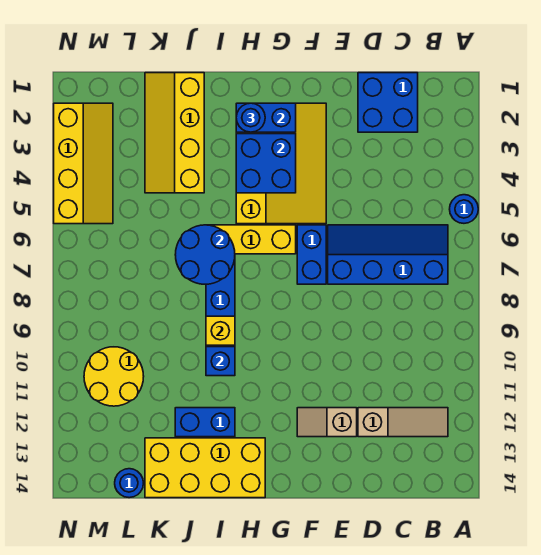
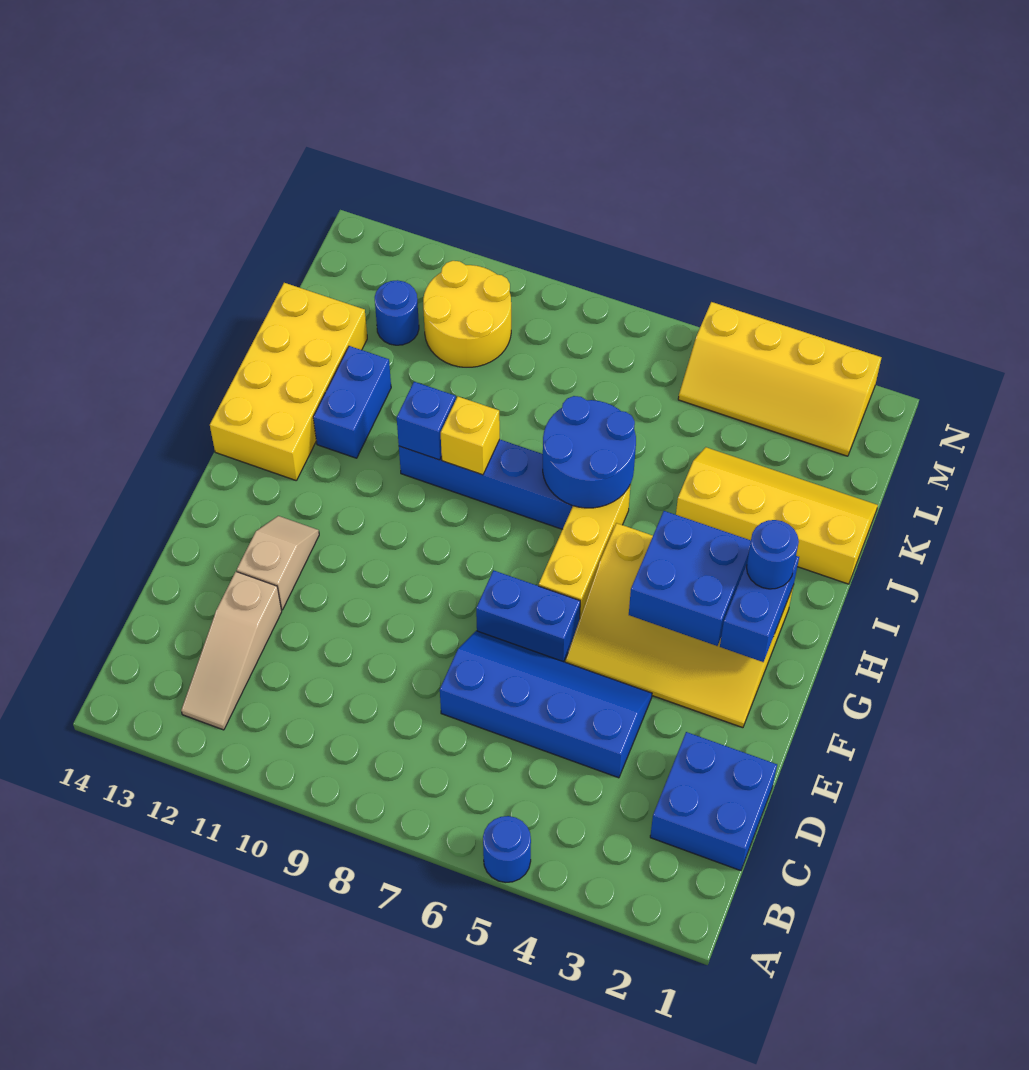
blue 2x4 slope [328,225,448,284] -> blue 2x4 slope turned to [440,631,652,778]
blue 1x1 round brick [115,469,143,498] -> blue 1x1 round brick moved to [375,280,419,345]

